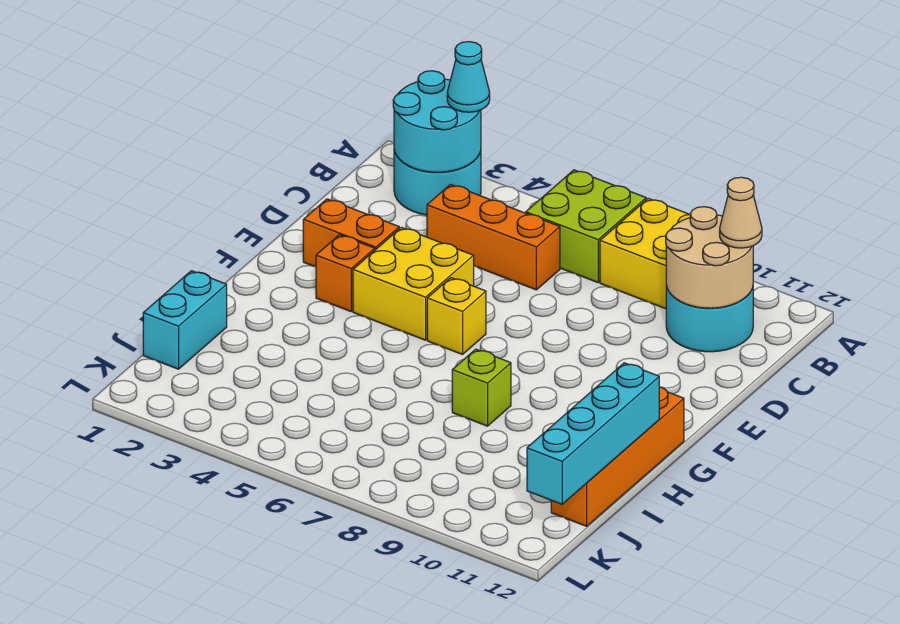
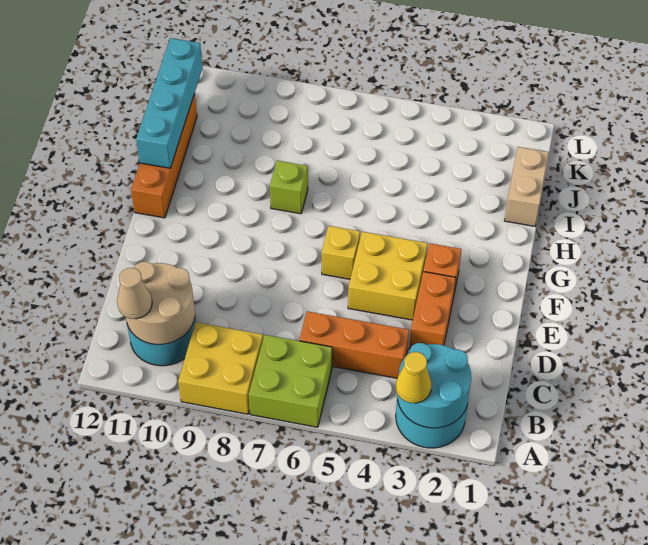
cyan 1x1 cone [447,42,490,112] -> yellow 1x1 cone [396,352,431,403]
orange 1x2 brick [303,199,399,267] -> orange 1x2 brick turned to [409,272,456,350]
cyan 1x2 brick [143,271,227,369] -> tan 1x2 brick [504,147,549,226]

